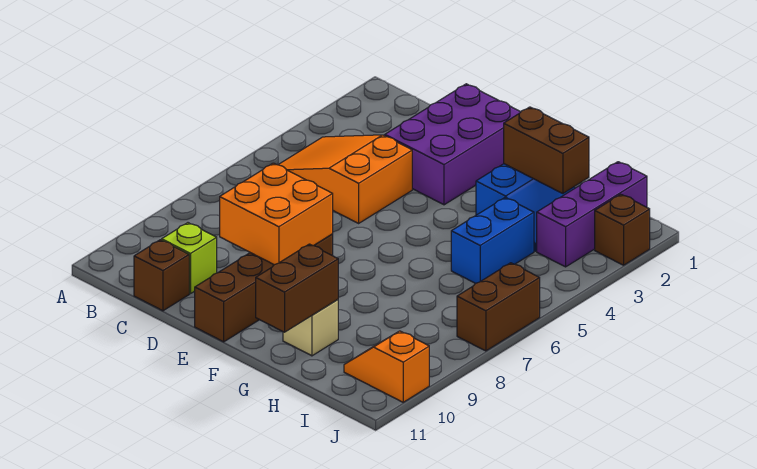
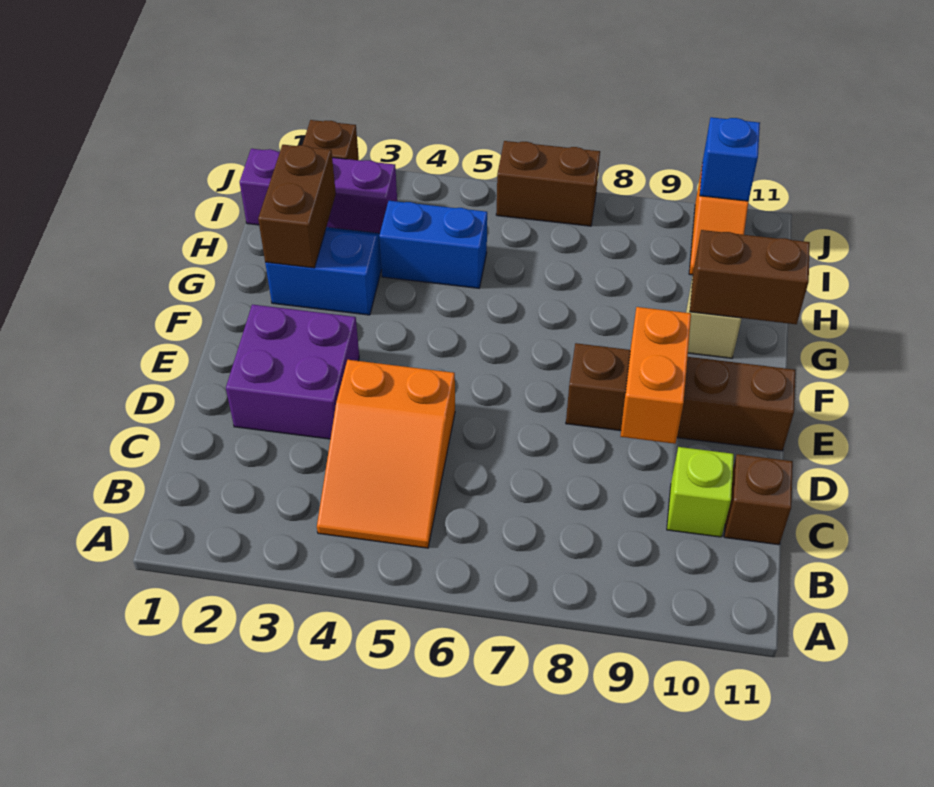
purple 2x3 brick [385,84,520,205] -> purple 2x2 brick [226,305,359,439]
orange 2x2 brick [220,163,333,265] -> orange 1x2 brick [620,307,691,444]
none -> blue 1x1 brick [700,117,760,201]

